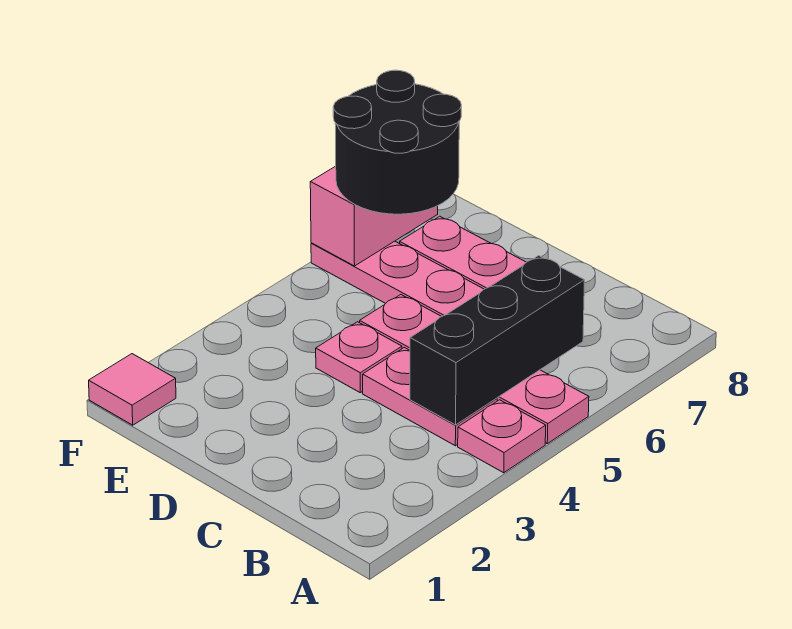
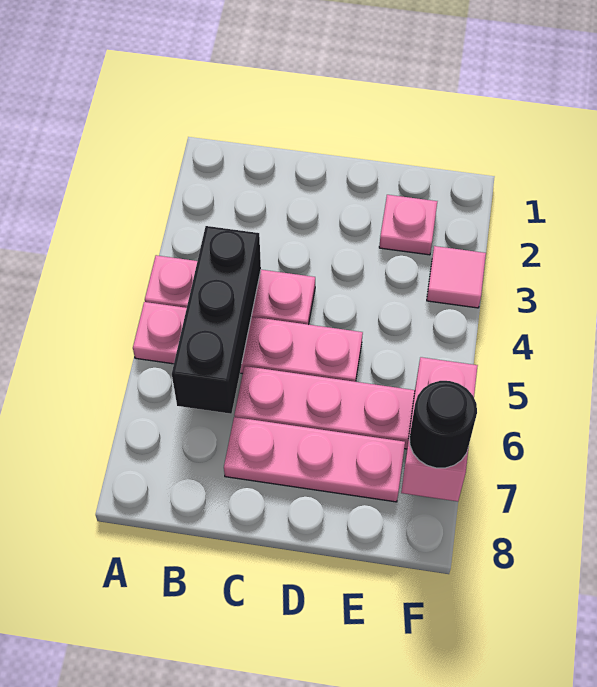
pink 1x1 plate [316,322,402,393] -> pink 1x1 plate moved to [379,195,437,255]
black 2x2 round brick [333,70,461,214] -> black 1x1 round brick [410,381,477,468]
pink 1x1 tile [89,354,176,425] -> pink 1x1 tile moved to [427,246,486,308]

